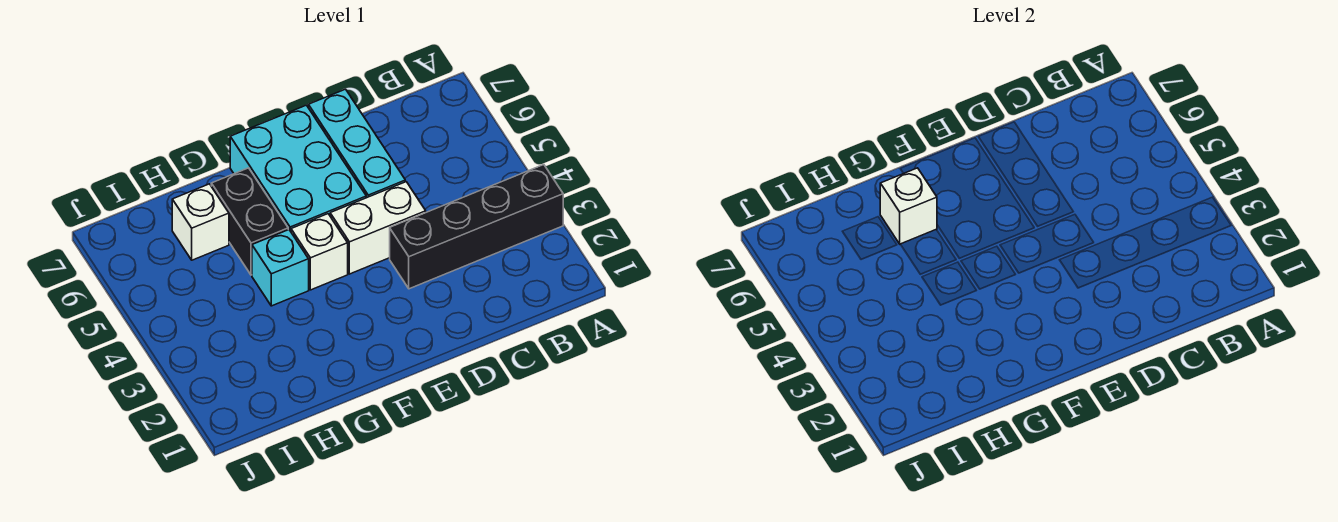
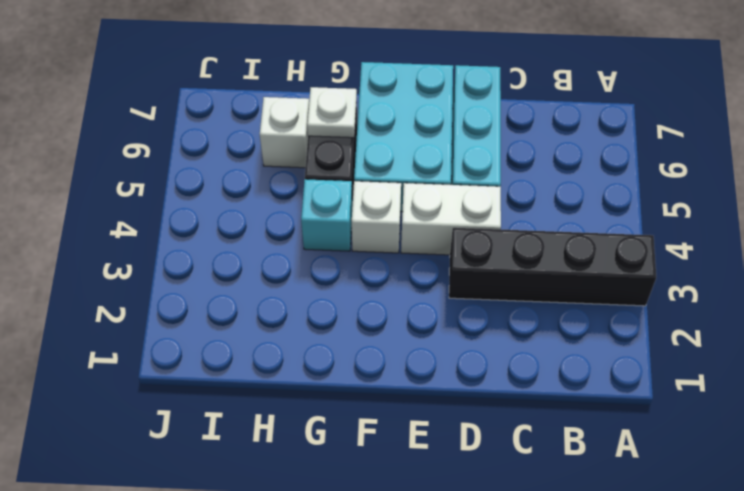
white 1x1 brick [880,168,937,244] -> white 1x1 plate [307,87,357,138]

